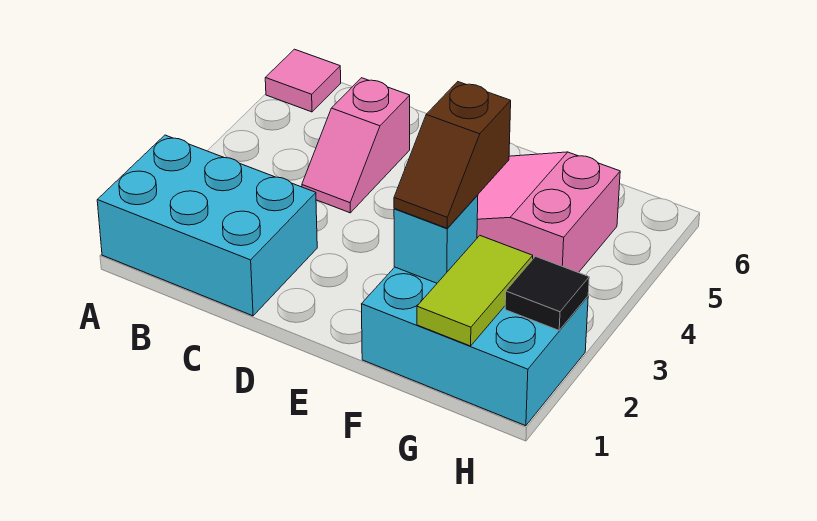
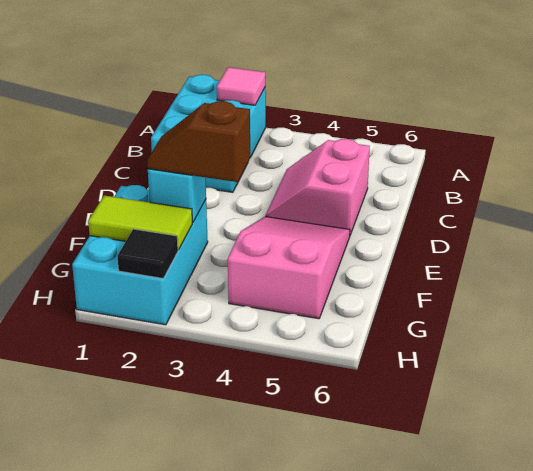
pink 1x1 tile [265,49,341,112] -> pink 1x1 tile moved to [217,67,265,105]
pink 1x2 slope [302,78,410,213] -> pink 2x2 slope [265,139,370,235]

